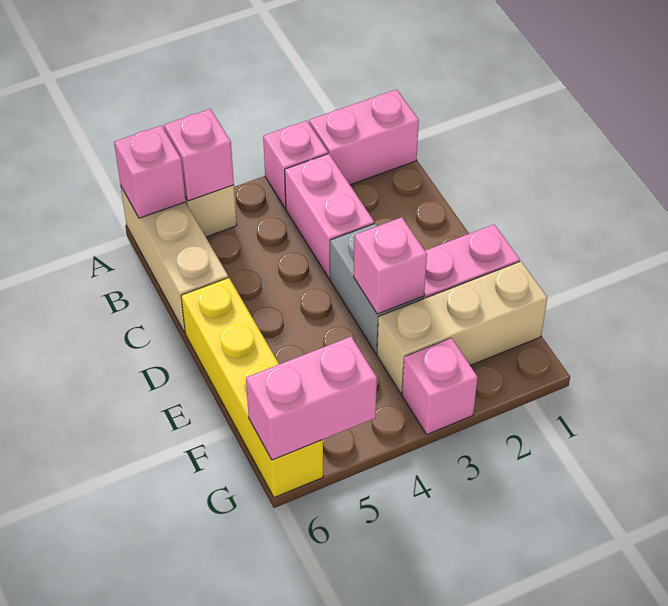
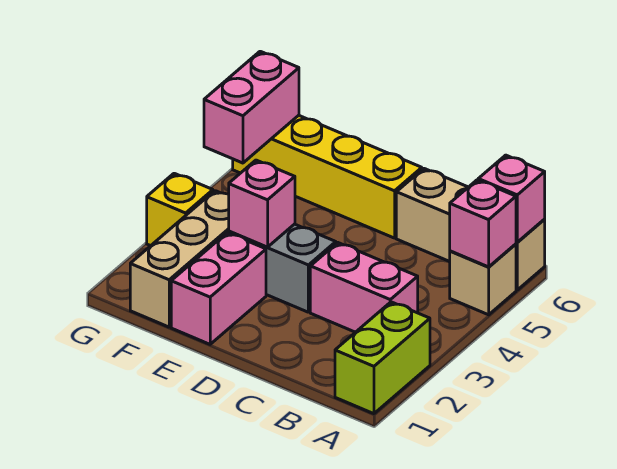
pink 1x2 brick [309,89,419,185] -> lime 1x2 brick [335,302,430,414]
pink 1x1 brick [263,121,328,208] -> none
pink 1x1 brick [402,338,478,434] -> yellow 1x1 brick [147,173,213,246]

